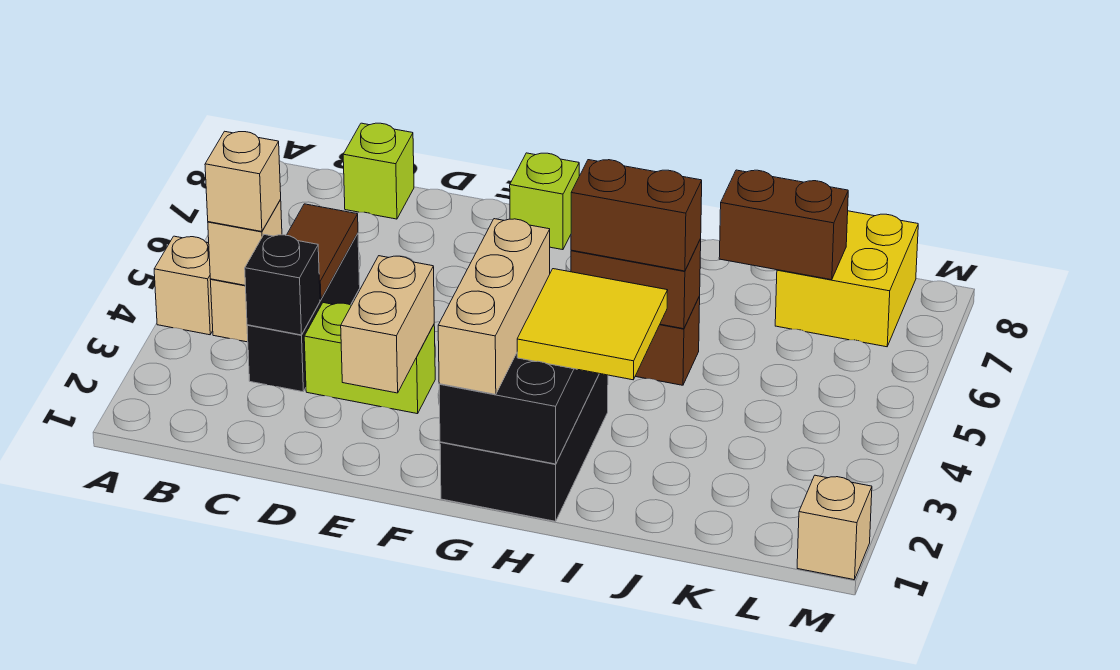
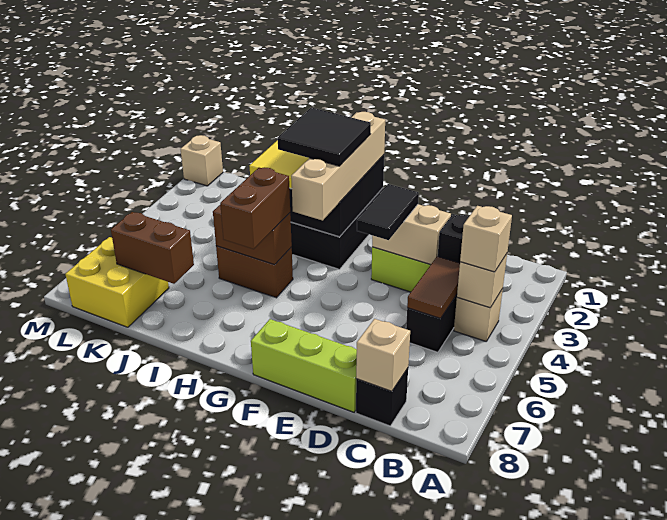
tan 1x1 brick [154,236,213,335] -> tan 1x1 brick moved to [356,319,410,391]
lime 1x1 brick [343,123,414,219] -> black 1x1 brick [356,368,408,426]
tan 1x2 brick [341,256,434,393] -> tan 1x2 brick turned to [372,204,451,265]
none -> black 1x2 tile [357,184,419,240]
lime 1x1 brick [510,153,579,250] -> lime 1x3 brick [251,319,357,412]
tan 1x3 brick [438,219,550,394] -> tan 1x4 brick [291,112,385,220]
none -> black 2x2 tile [278,108,371,166]
brown 1x2 brick [571,160,702,271] -> brown 1x2 brick turned to [220,167,290,249]

